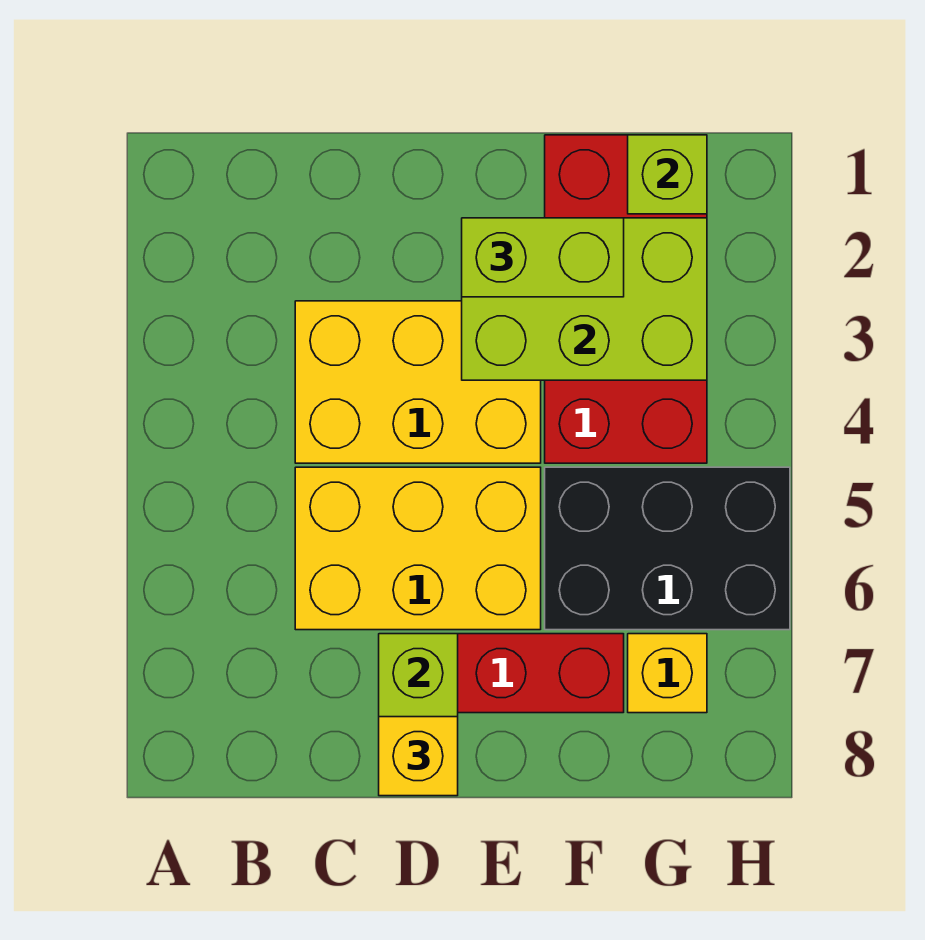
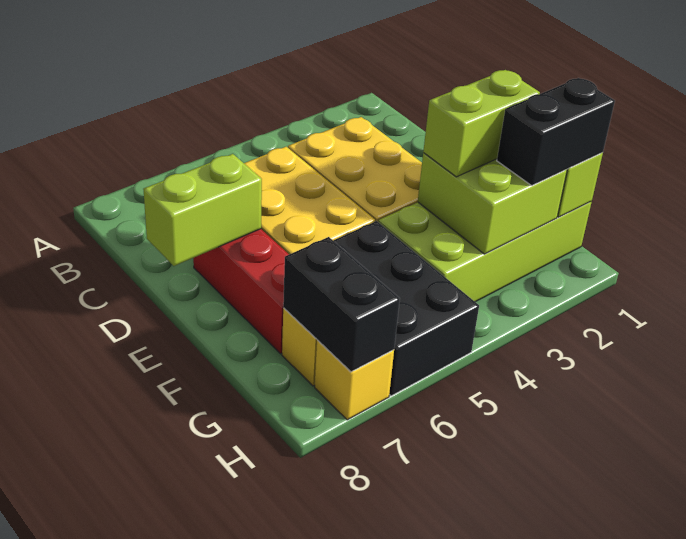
yellow 1x1 brick [379,717,458,796] -> yellow 1x1 brick moved to [315,340,394,420]
lime 2x3 brick [462,218,707,380] -> lime 2x2 brick [418,153,567,254]
lime 1x2 brick [462,218,624,297] -> lime 1x2 brick turned to [423,70,540,177]
red 2x4 brick [545,135,707,463] -> lime 2x4 brick [378,202,591,302]
none -> black 1x2 brick [497,78,615,186]
none -> black 1x2 brick [283,237,400,372]

